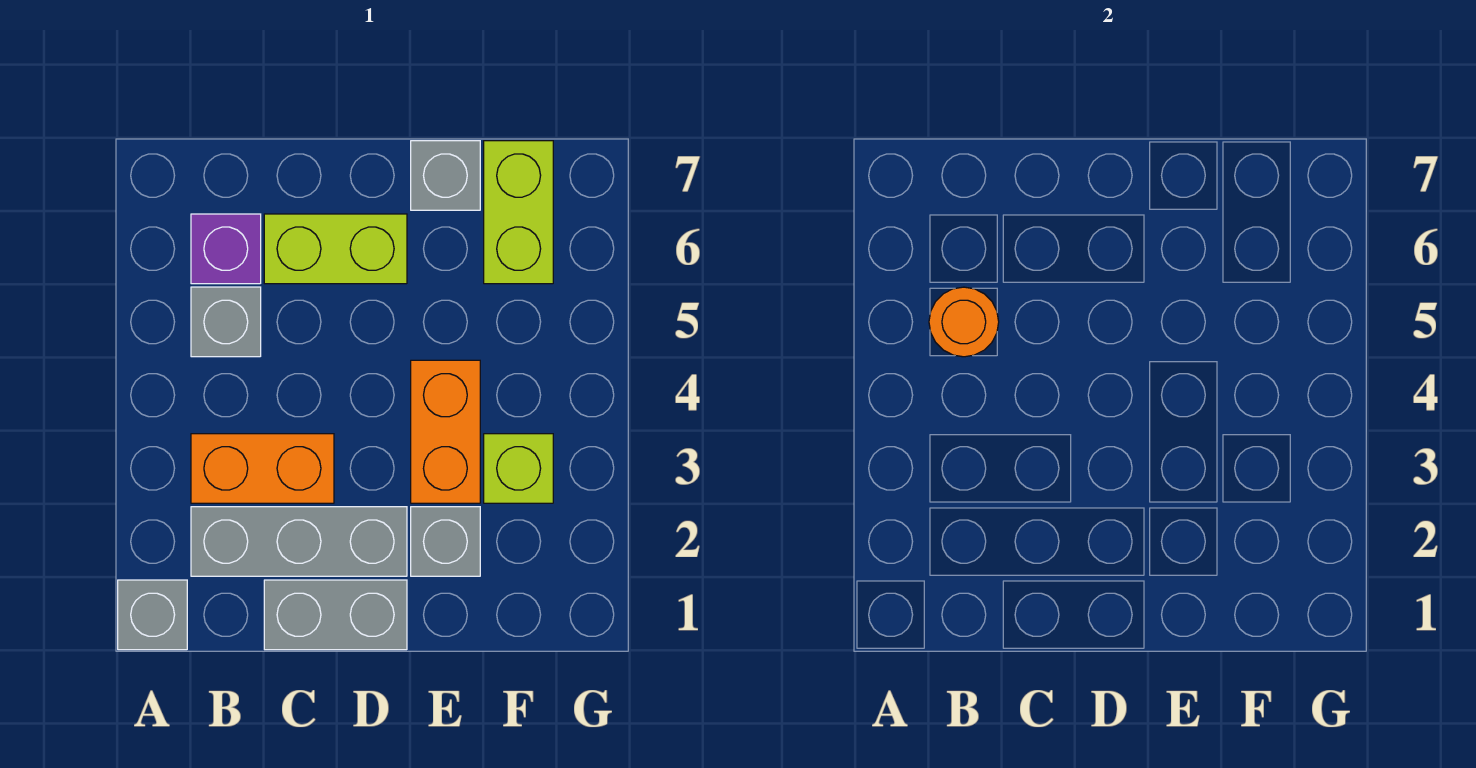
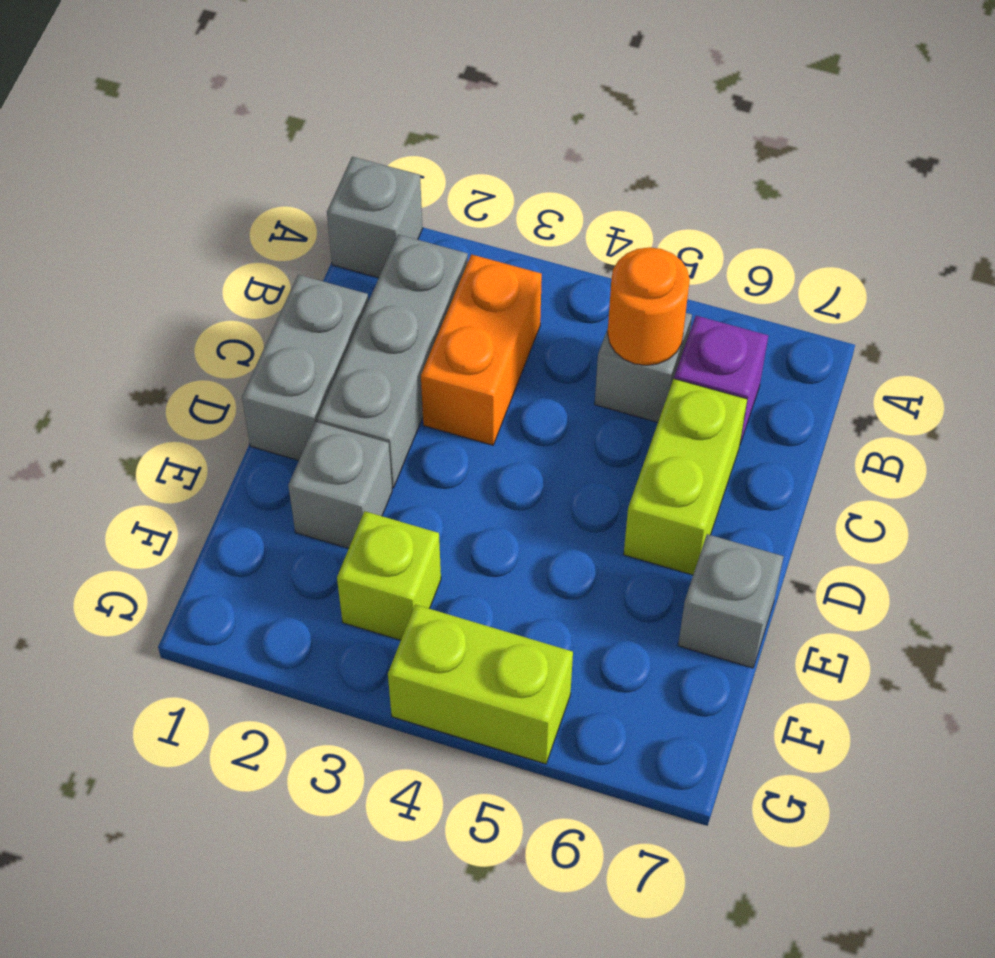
orange 1x2 brick [411,360,480,503] -> none
lime 1x2 brick [484,141,553,284] -> lime 1x2 brick moved to [388,605,573,764]

